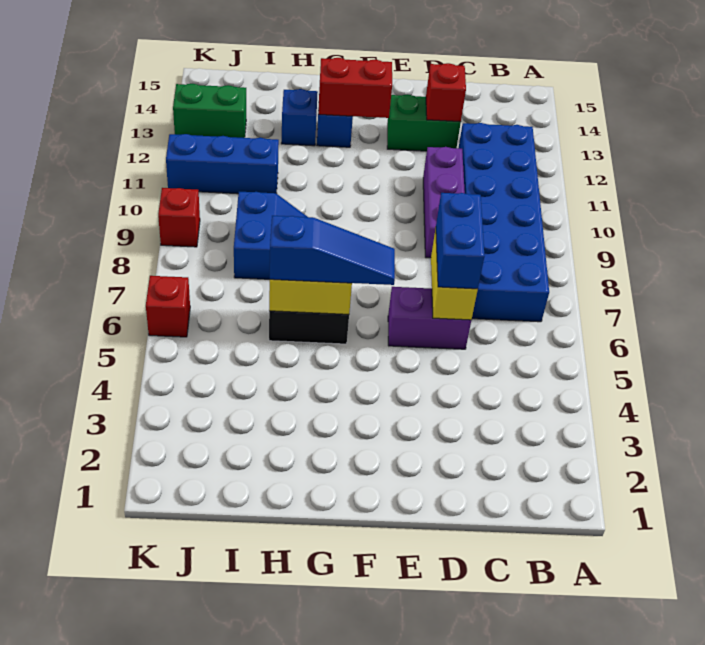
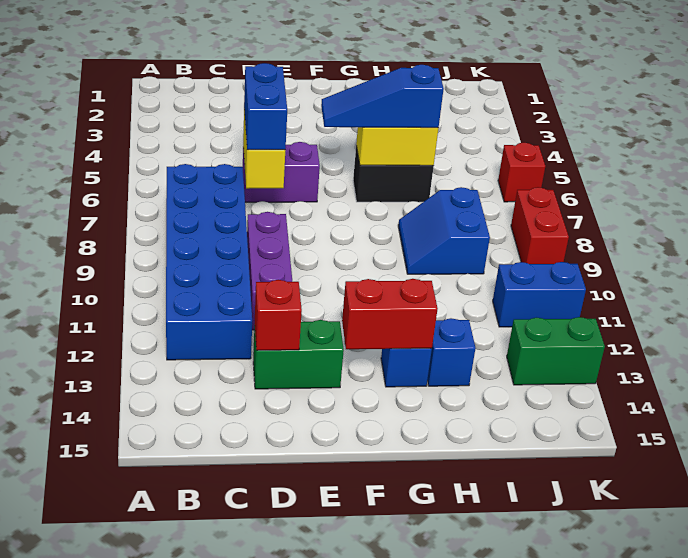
blue 1x3 brick [166,134,279,194] -> blue 1x2 brick [493,262,586,327]
red 1x1 brick [158,188,200,247] -> red 1x2 brick [511,187,569,264]

